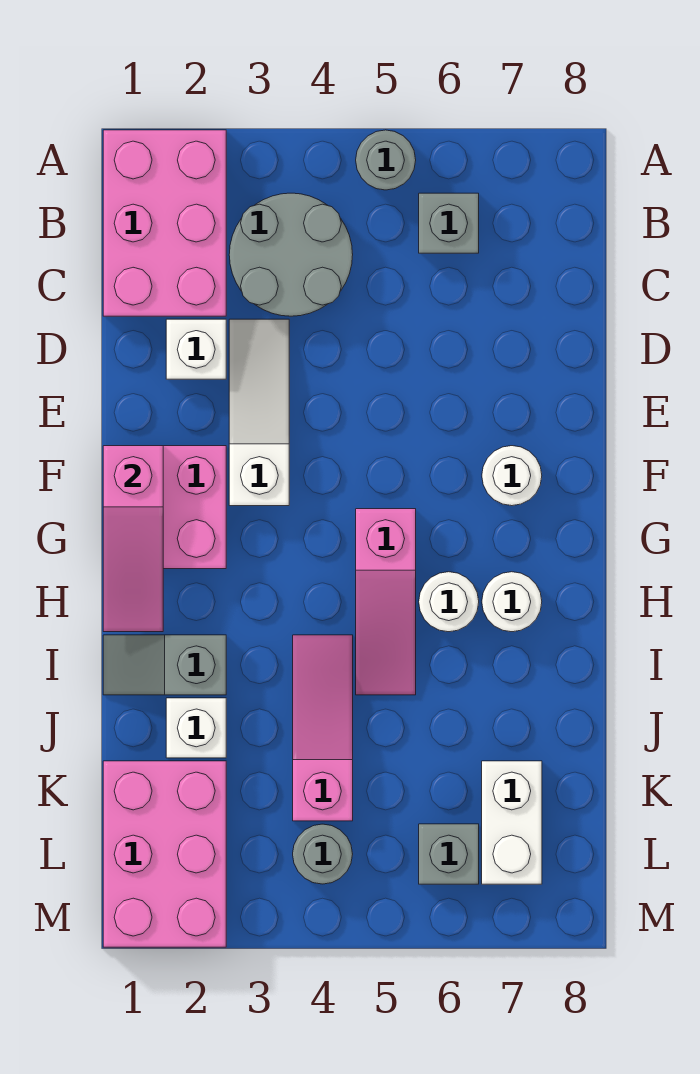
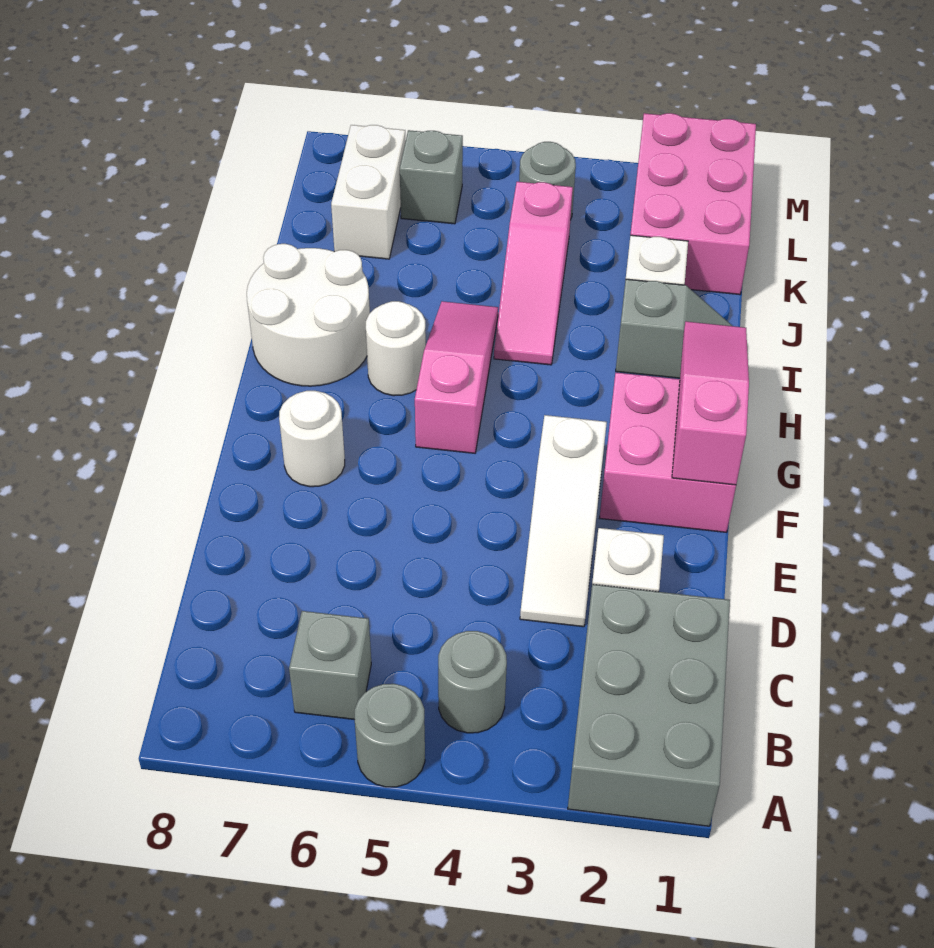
pink 2x3 brick [103,130,226,316] -> grey 2x3 brick [568,584,730,826]
grey 2x2 round brick [229,193,353,316] -> grey 1x1 round brick [438,631,507,733]
white 1x1 round brick [482,572,542,632] -> white 2x2 round brick [247,244,370,386]

